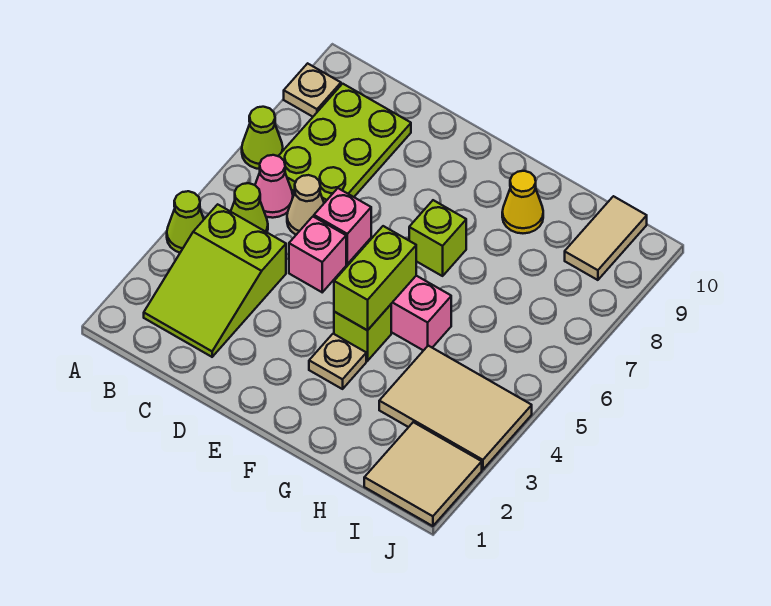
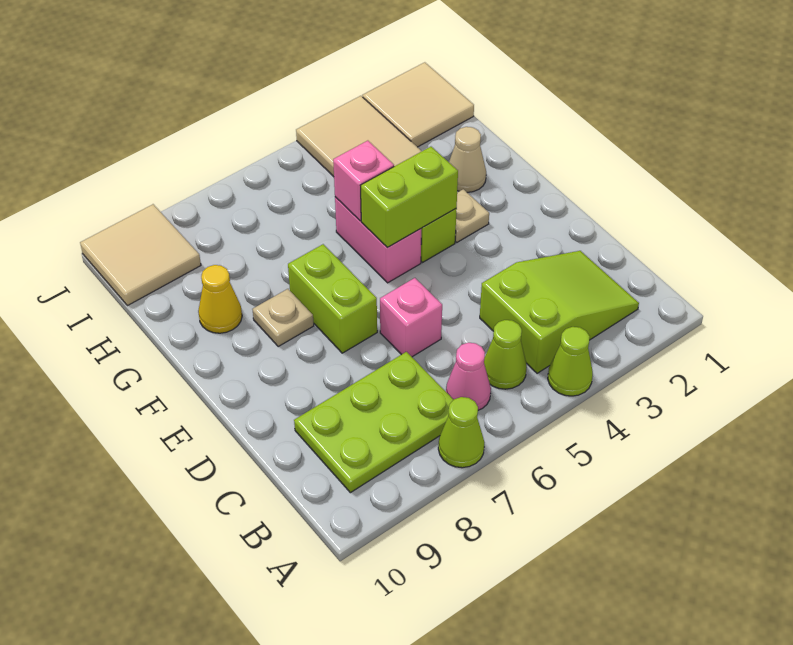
tan 1x1 plate [284,63,341,117] -> tan 1x1 plate moved to [252,289,314,346]
tan 1x1 cone [287,175,324,235] -> tan 1x1 cone moved to [449,127,486,192]
pink 1x1 brick [289,217,346,292] -> pink 1x1 brick moved to [333,141,394,221]
lime 1x1 brick [409,200,466,276] -> lime 1x2 brick [288,244,377,353]
tan 1x2 tile [565,196,647,280] -> tan 2x2 tile [80,204,201,306]

